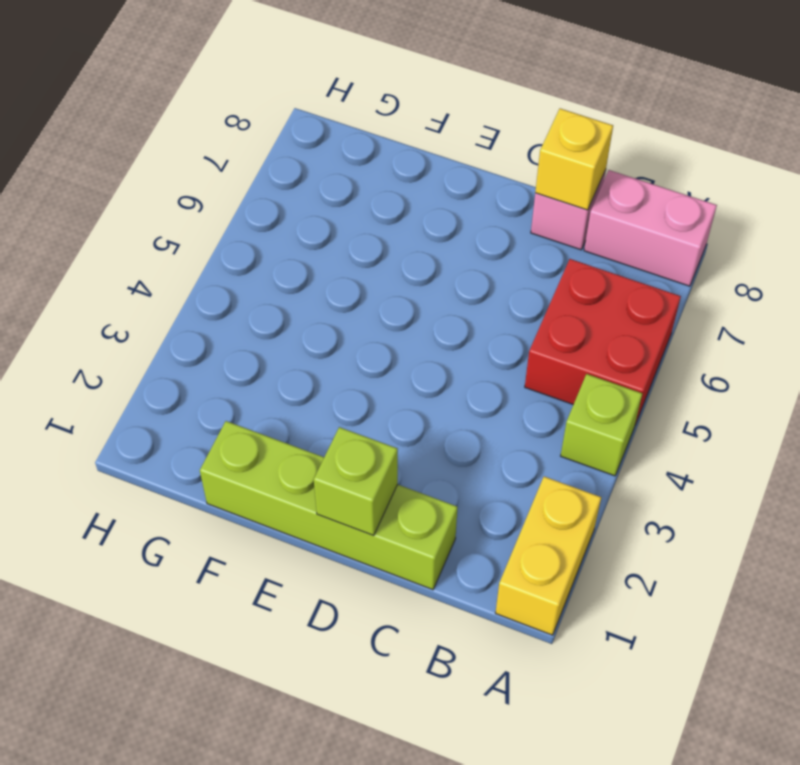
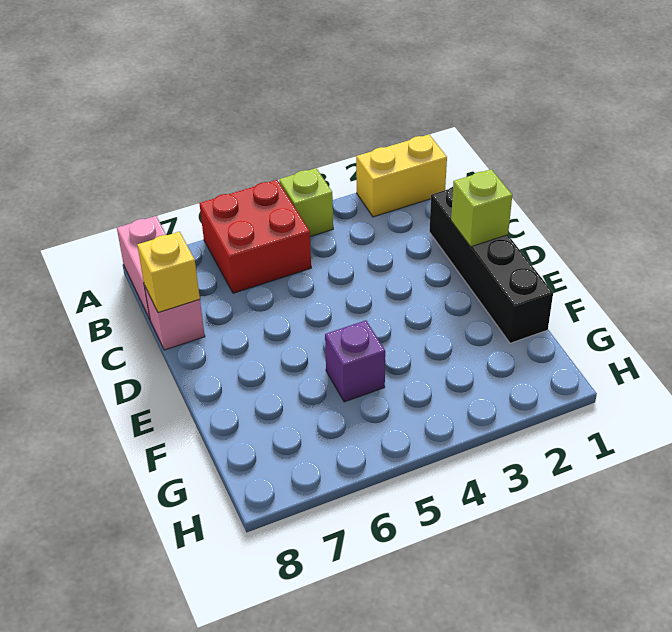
lime 1x4 brick [200,421,457,590] -> black 1x4 brick [429,187,553,343]
none -> purple 1x1 brick [325,320,385,402]

